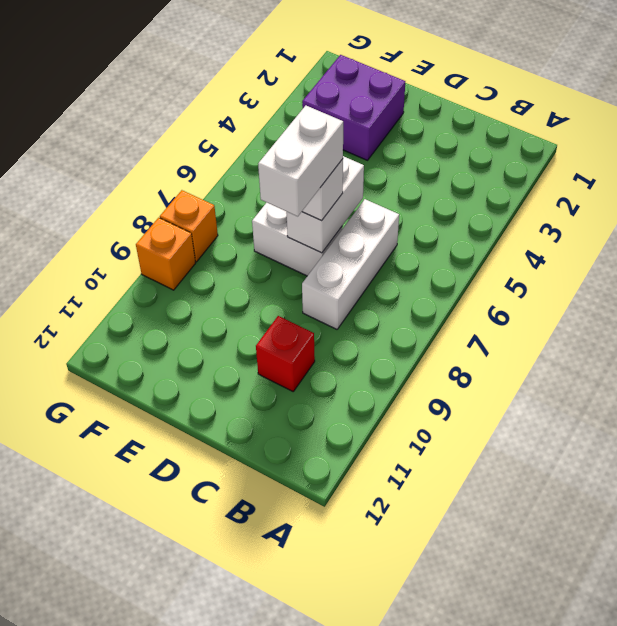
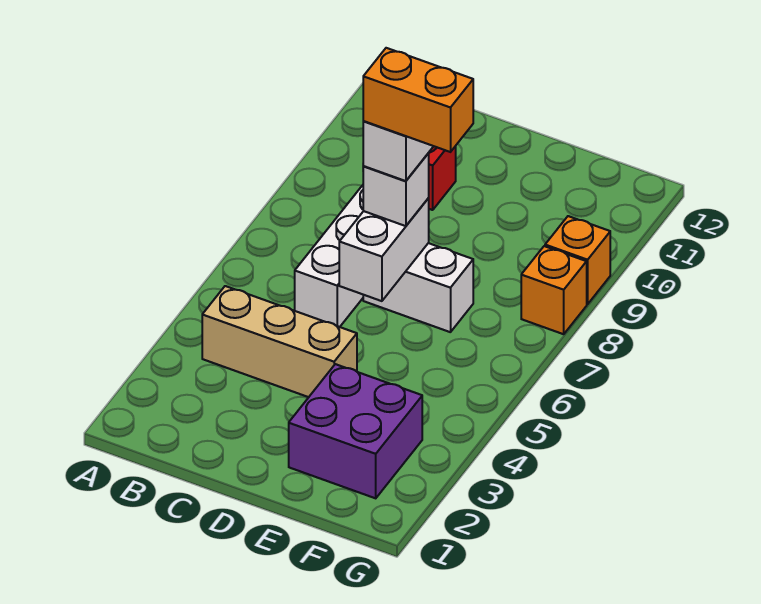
none -> tan 1x3 brick [202,286,357,397]
none -> orange 1x2 brick [363,48,473,152]

